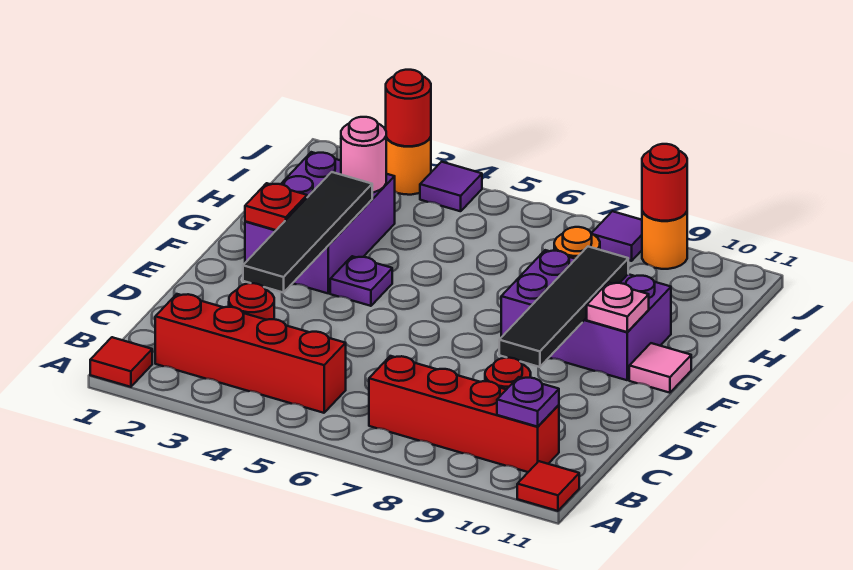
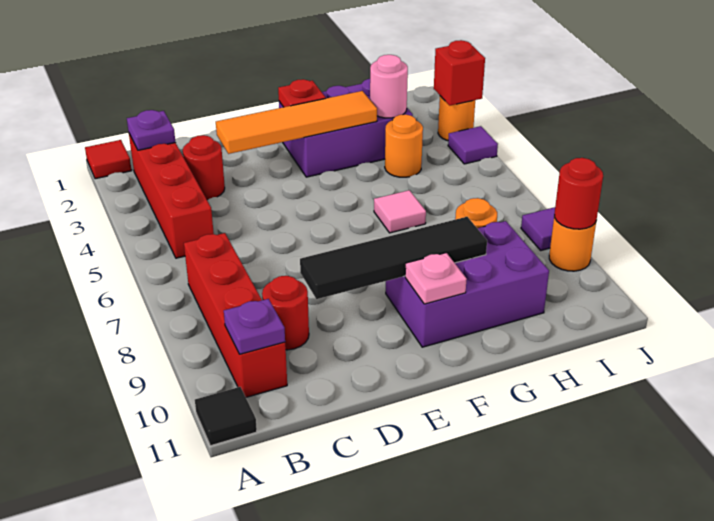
red 1x1 tile [517,461,579,511] -> black 1x1 tile [195,387,257,446]
black 1x4 tile [243,172,372,293] -> orange 1x4 tile [216,91,377,154]
purple 1x1 plate [330,256,392,306] -> purple 1x1 plate moved to [127,110,176,150]
purple 2x3 brick [501,250,671,380] -> purple 2x3 brick turned to [386,221,549,347]
pink 1x1 tile [629,343,691,393] -> pink 1x1 tile moved to [374,190,426,233]
none -> orange 1x1 round brick [385,114,423,177]
red 1x1 round brick [386,70,431,146] -> red 1x1 brick [434,40,485,106]

